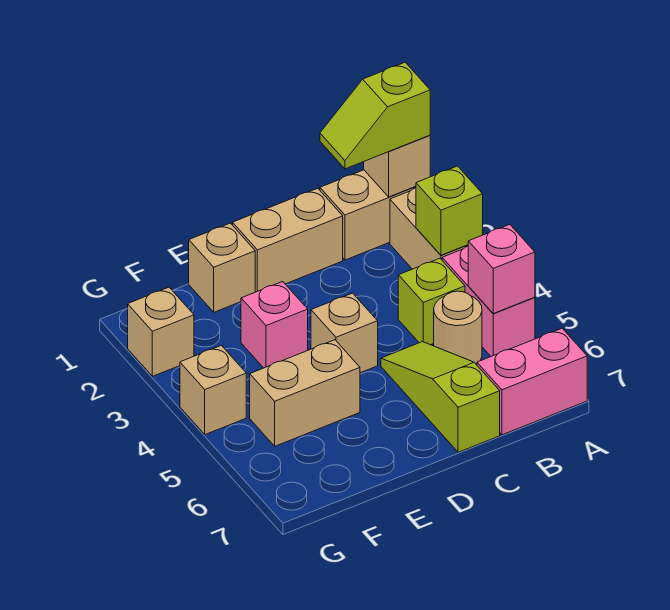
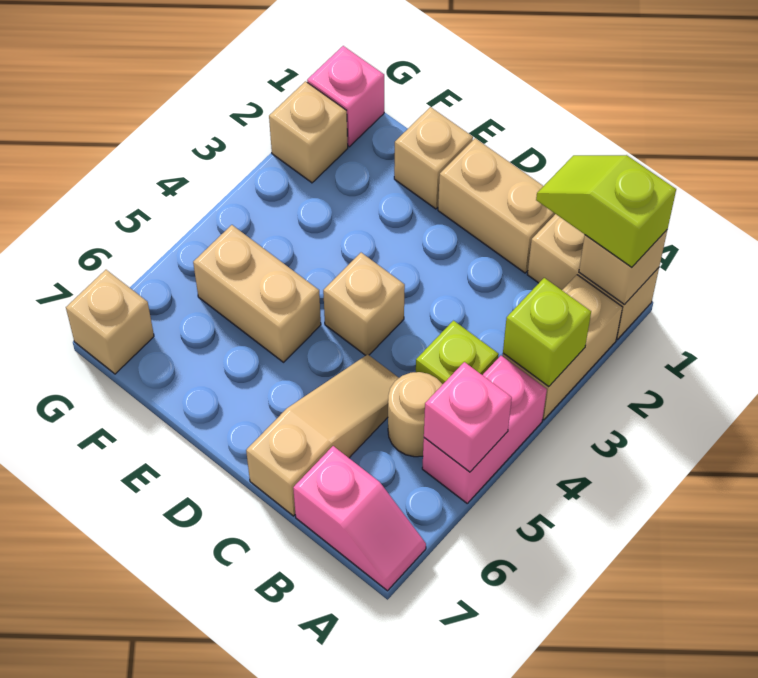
pink 1x2 brick [477,328,587,435] -> pink 1x2 slope [293,446,426,591]
lime 1x3 slope [381,342,500,452] -> tan 1x3 slope [246,354,399,516]
pink 1x1 brick [241,281,308,368] -> pink 1x1 brick moved to [307,46,384,147]
tan 1x1 brick [180,346,246,435] -> tan 1x1 brick moved to [66,270,154,374]

